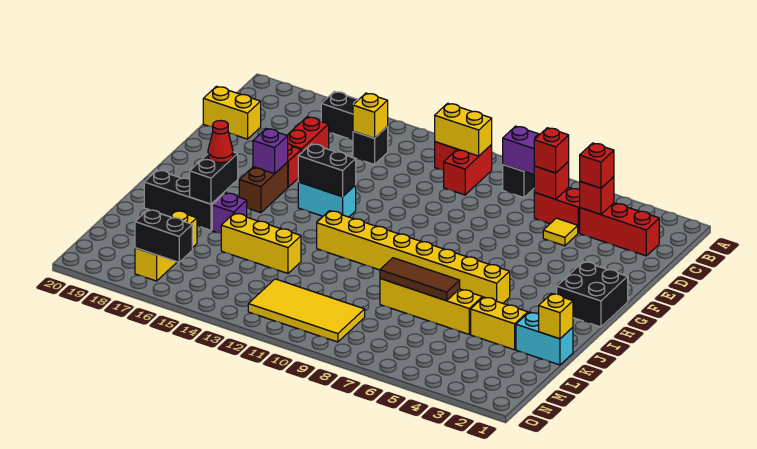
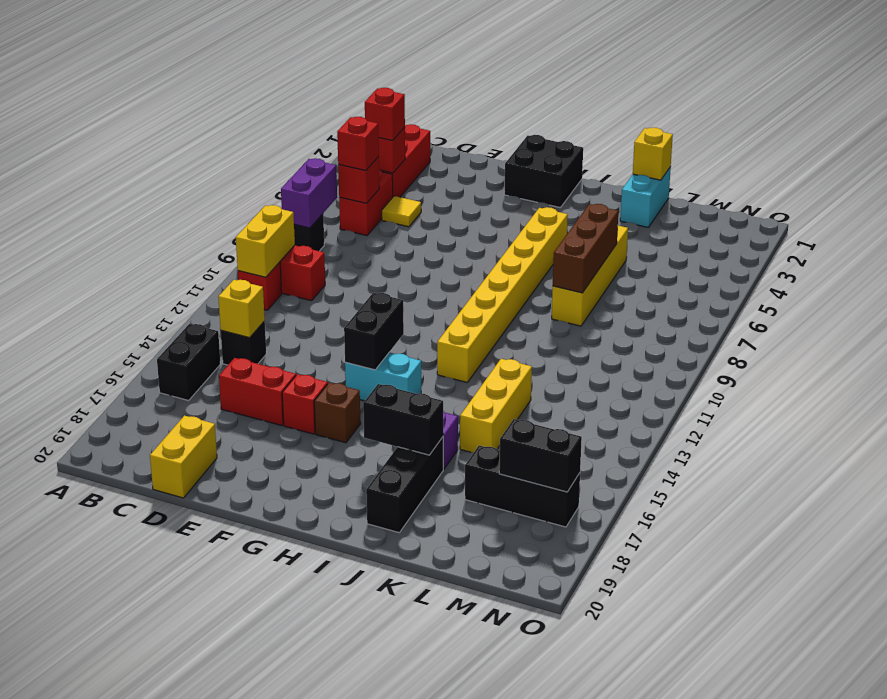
cyan 1x2 brick [298,182,356,217] -> cyan 1x2 brick turned to [345,353,421,401]
brown 1x2 brick [239,162,288,213] -> brown 1x1 brick [314,382,361,443]
purple 1x1 brick [253,129,288,174] -> none
red 1x1 cone [208,120,233,163] -> none
yellow 1x2 brick [471,297,528,350] -> none
brown 1x3 tile [380,258,460,301] -> brown 1x3 brick [553,204,618,293]
yellow 1x3 brick [135,211,197,281] -> black 1x3 brick [465,446,580,527]
yellow 2x4 tile [248,279,365,342] -> none
black 1x2 brick [135,210,192,262] -> black 1x2 brick turned to [499,419,582,492]

